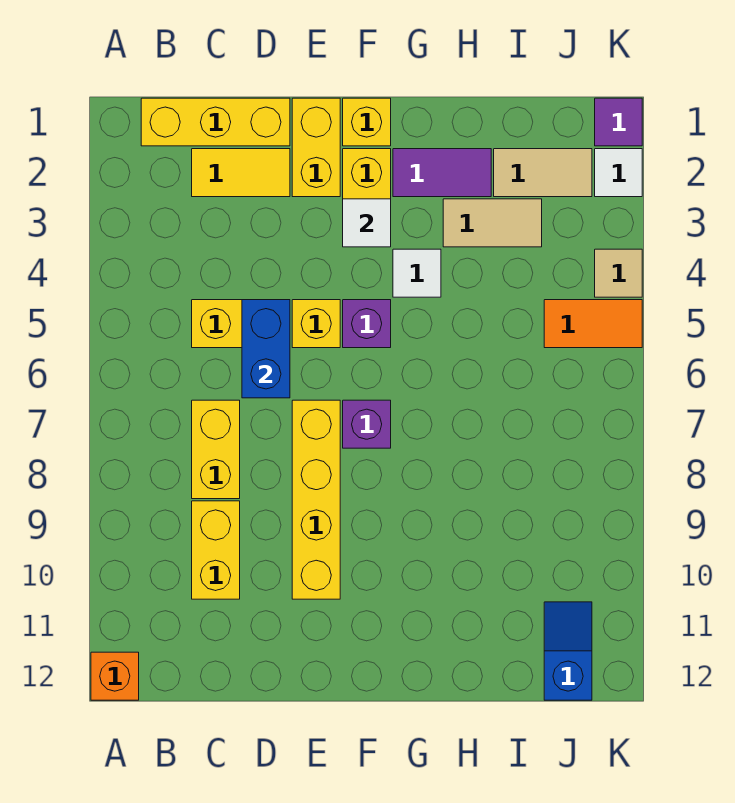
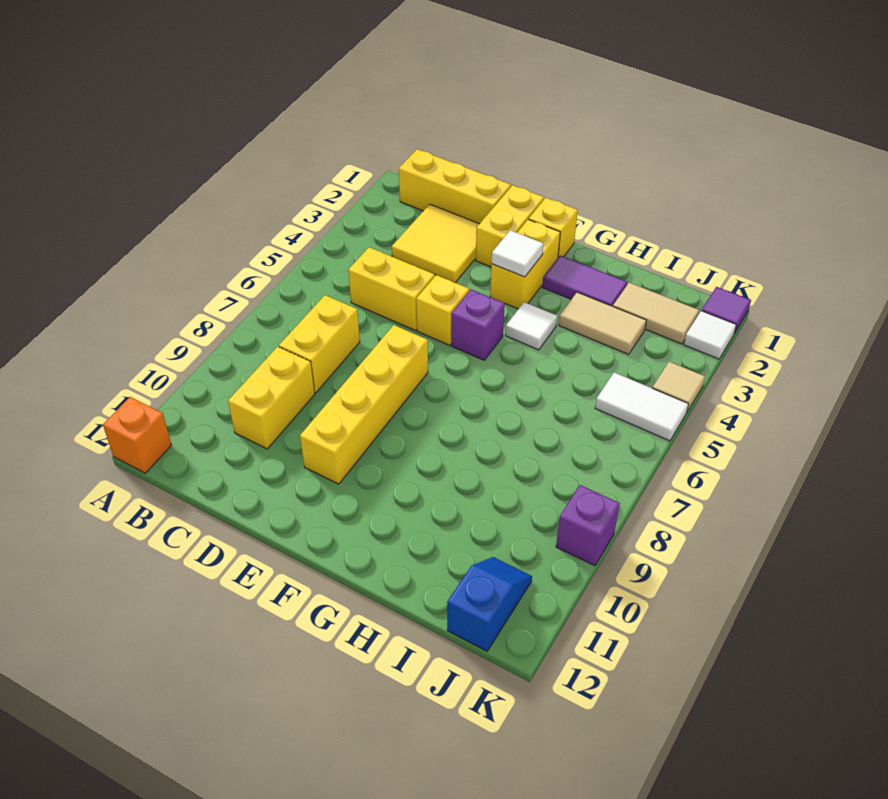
yellow 1x2 tile [192,149,290,197] -> yellow 2x2 tile [392,204,479,283]
blue 1x2 brick [242,300,290,398] -> none
purple 1x1 brick [343,400,391,448] -> purple 1x1 brick moved to [556,485,620,566]
orange 1x2 tile [544,300,642,348] -> white 1x2 tile [595,372,688,441]

